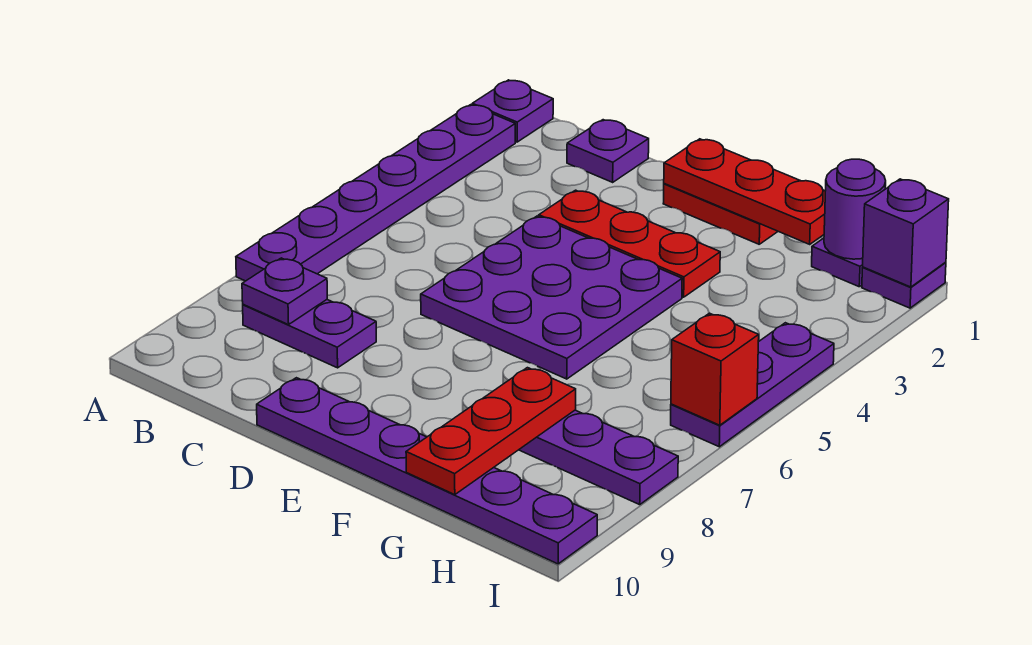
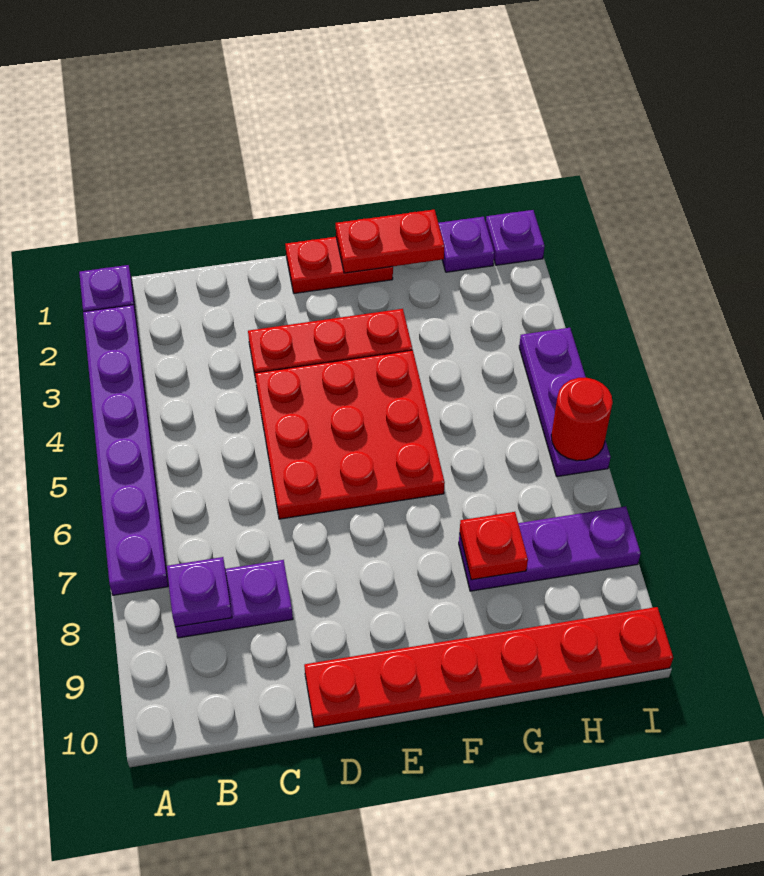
purple 1x1 plate [567,120,649,182] -> none
purple 3x3 plate [421,216,682,379] -> red 3x3 plate [255,350,445,519]
purple 1x6 plate [257,378,597,564] -> red 1x6 plate [304,607,673,727]
red 1x3 plate [664,139,825,244] -> red 1x2 plate [336,210,444,273]
red 1x3 plate [406,368,576,495] -> red 1x1 plate [460,512,528,580]
purple 1x1 round brick [824,159,886,259] -> none
purple 1x1 brick [863,179,949,287] -> none
red 1x1 brick [671,313,759,425] -> red 1x1 round brick [551,378,613,461]

